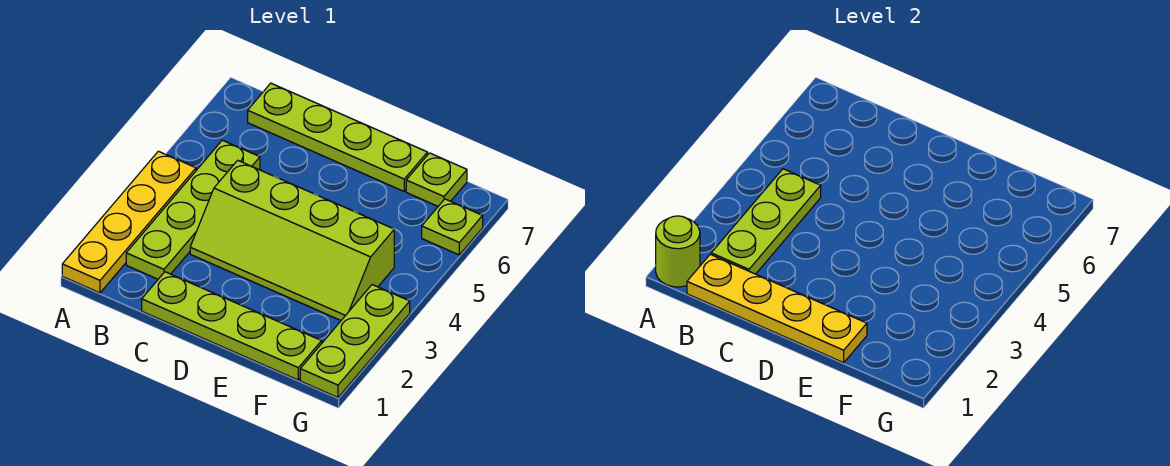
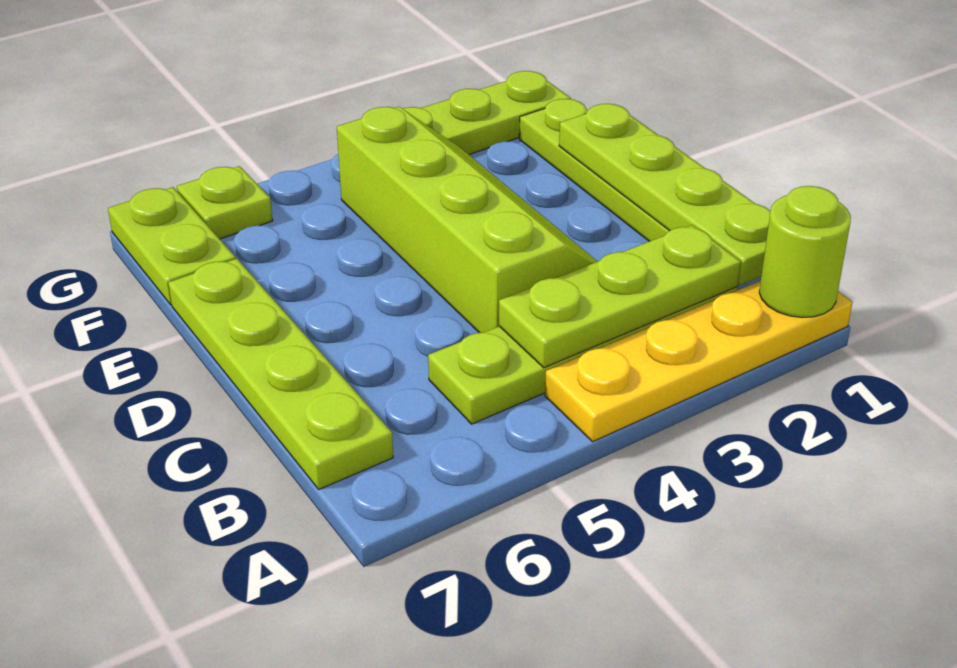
yellow 1x4 plate [687,254,867,363] -> lime 1x4 plate [559,104,771,285]
lime 1x1 plate [406,153,467,206] -> lime 1x2 plate [108,187,236,305]

